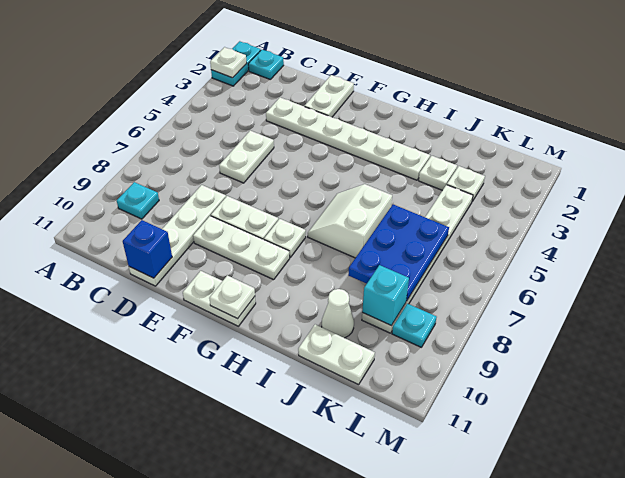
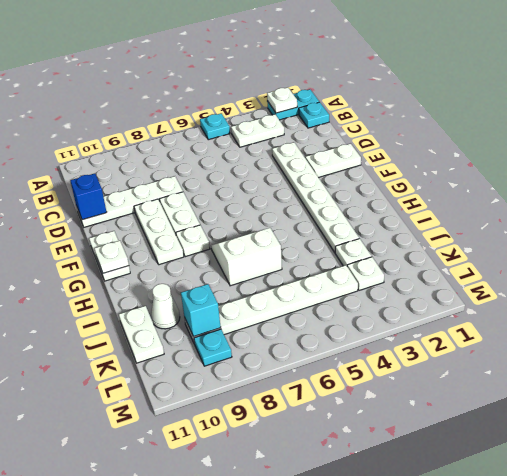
cyan 1x1 plate [117,182,159,219] -> cyan 1x1 plate moved to [200,113,230,140]
white 1x2 plate [219,131,274,183] -> white 1x2 plate moved to [231,115,284,147]
blue 2x3 plate [348,205,449,301] -> none

